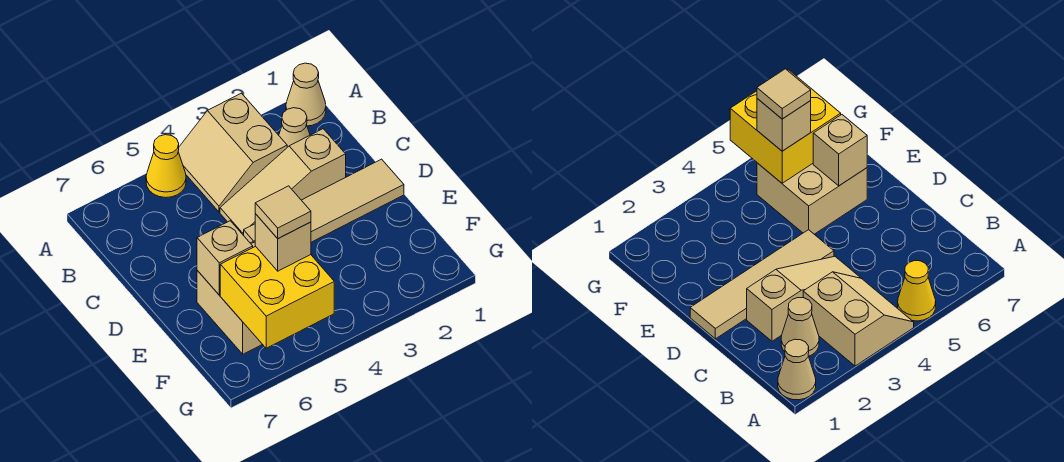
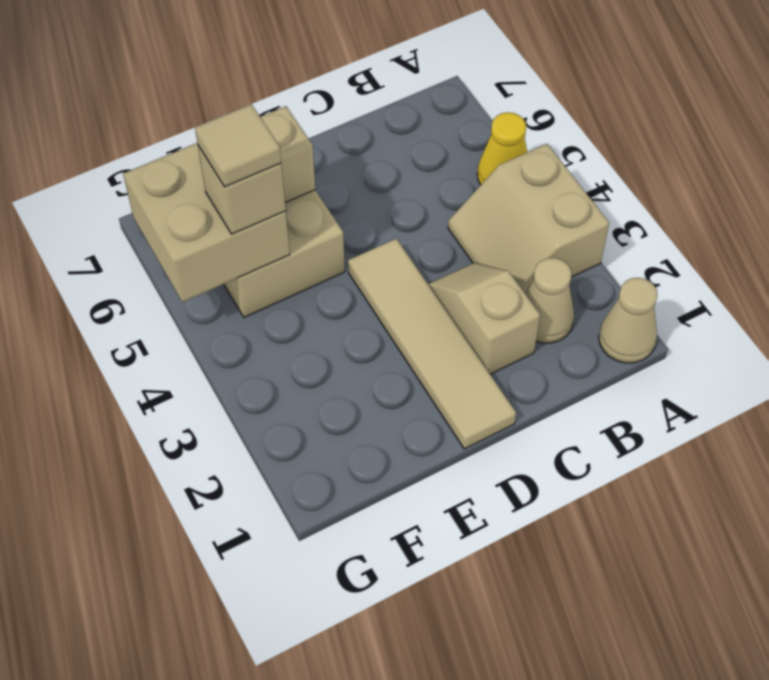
tan 2x2 slope [178,93,287,212] -> tan 2x2 slope turned to [448,144,609,294]
tan 1x3 slope [220,129,346,236] -> tan 1x2 slope [428,263,540,374]
yellow 2x2 brick [220,246,334,348] -> tan 2x2 brick [123,143,290,302]

